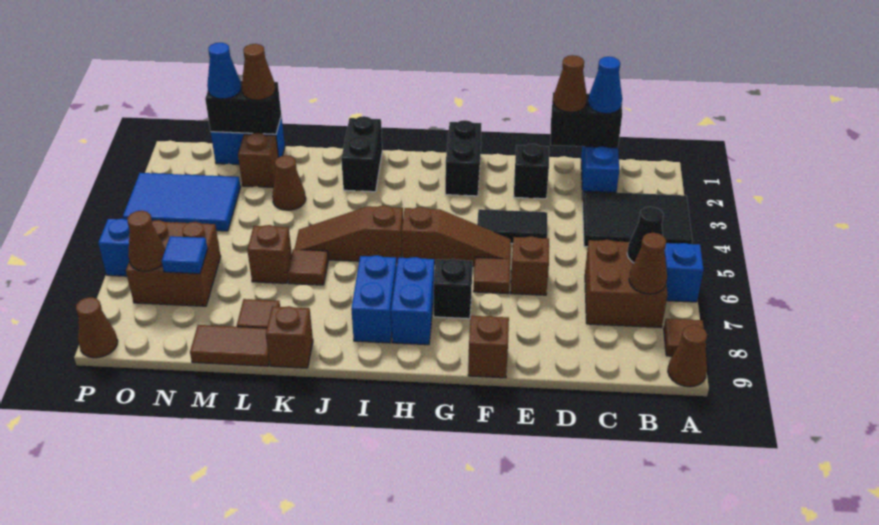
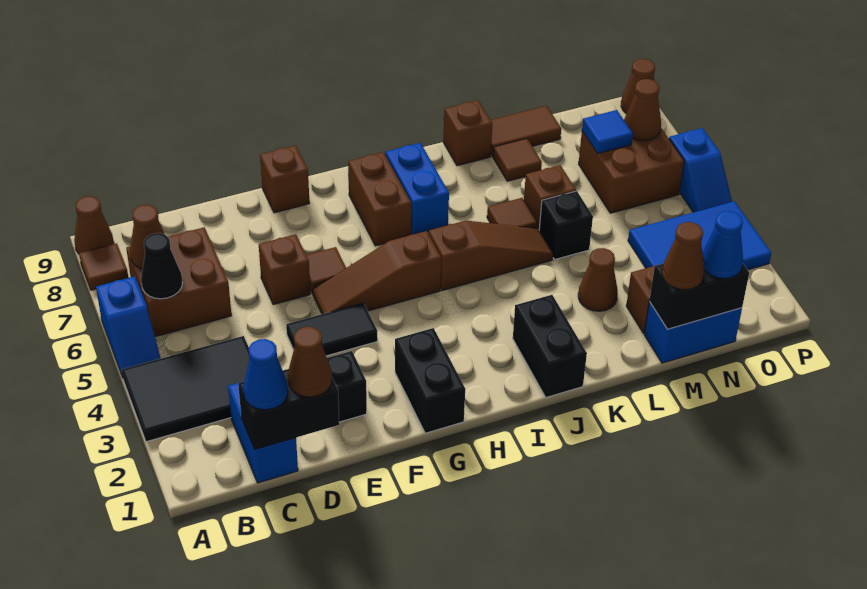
black 1x1 brick [434,259,472,319] -> black 1x1 brick moved to [539,191,593,260]
blue 1x2 brick [391,257,434,345] -> brown 1x2 brick [348,152,411,246]

